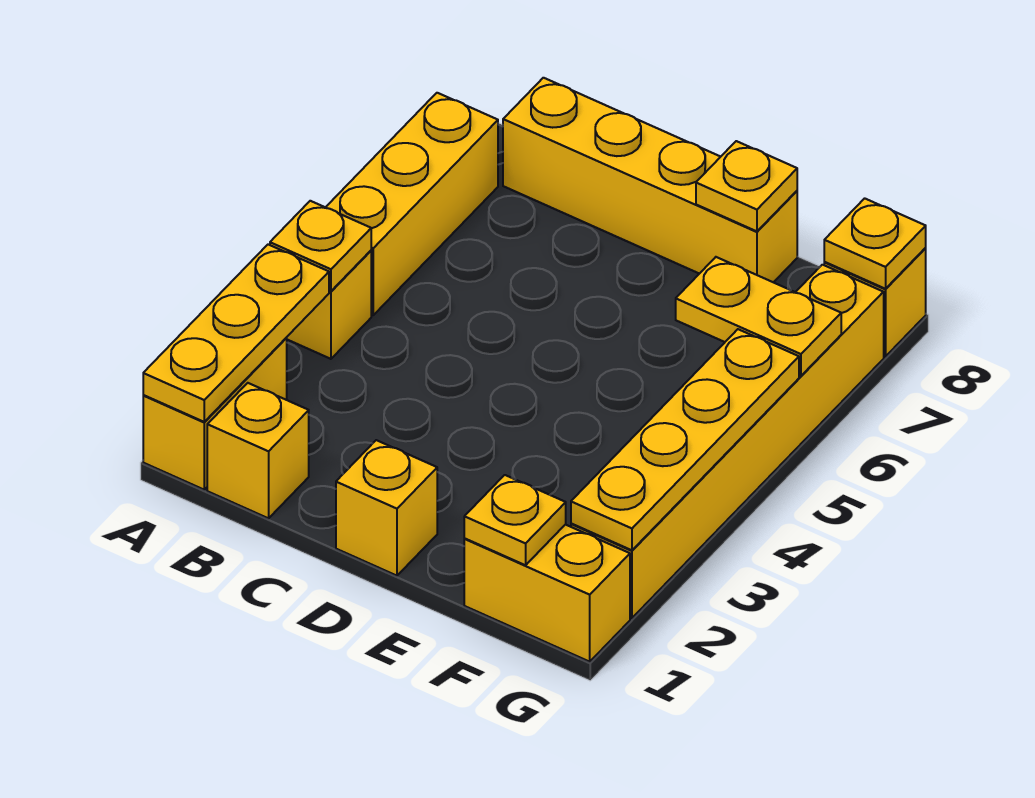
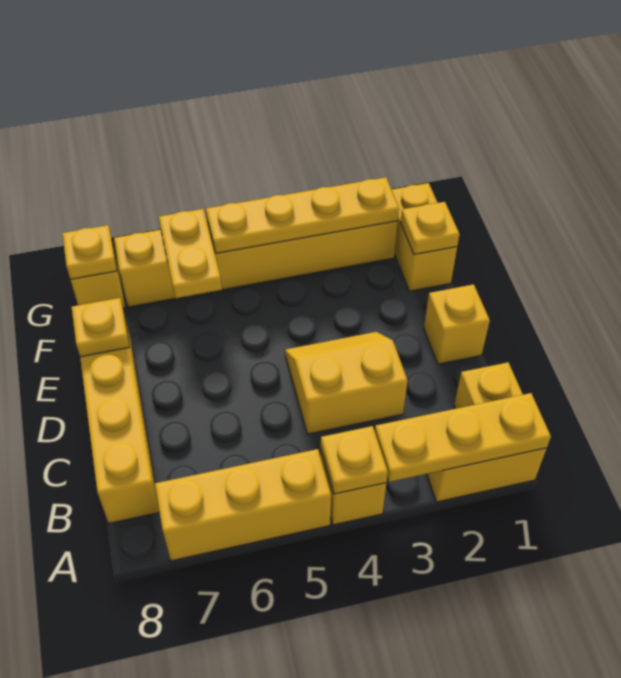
none -> yellow 2x2 slope [285,332,408,434]

